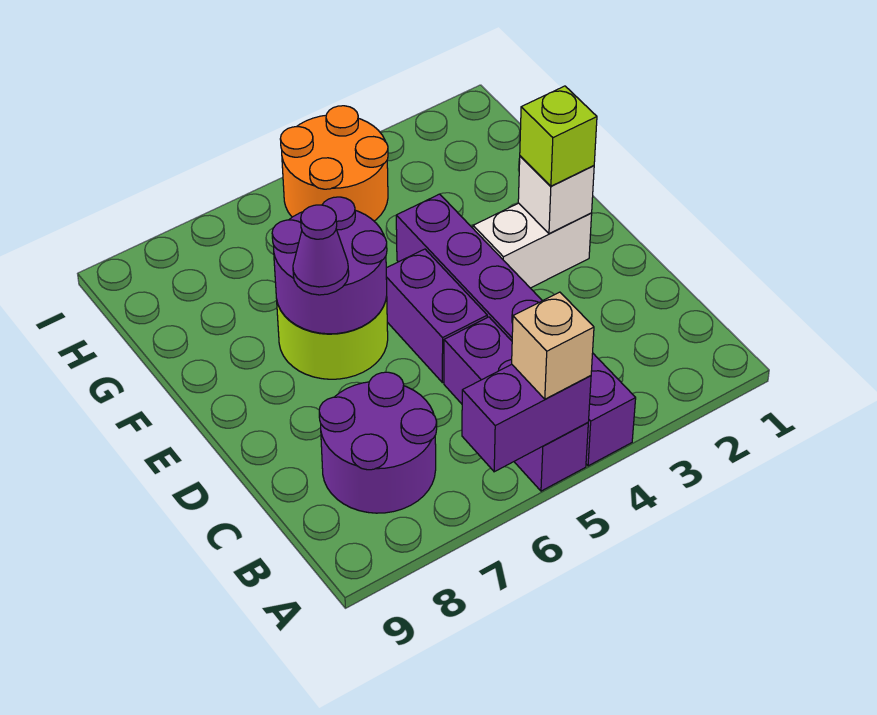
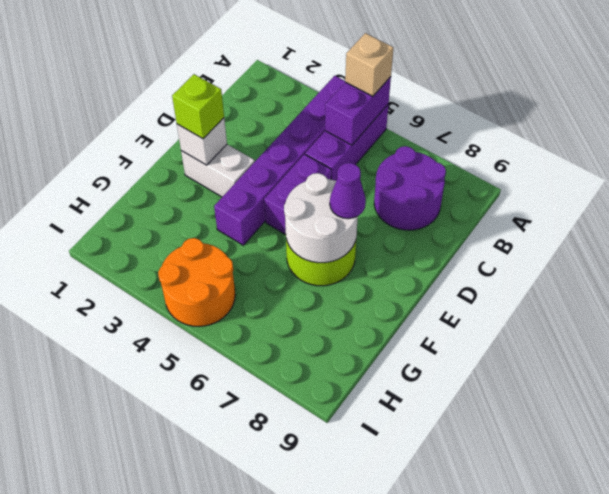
purple 1x2 brick [462,364,591,472] -> purple 1x2 brick turned to [325,77,391,145]
purple 2x2 round brick [272,197,387,334] -> white 2x2 round brick [284,173,358,263]

